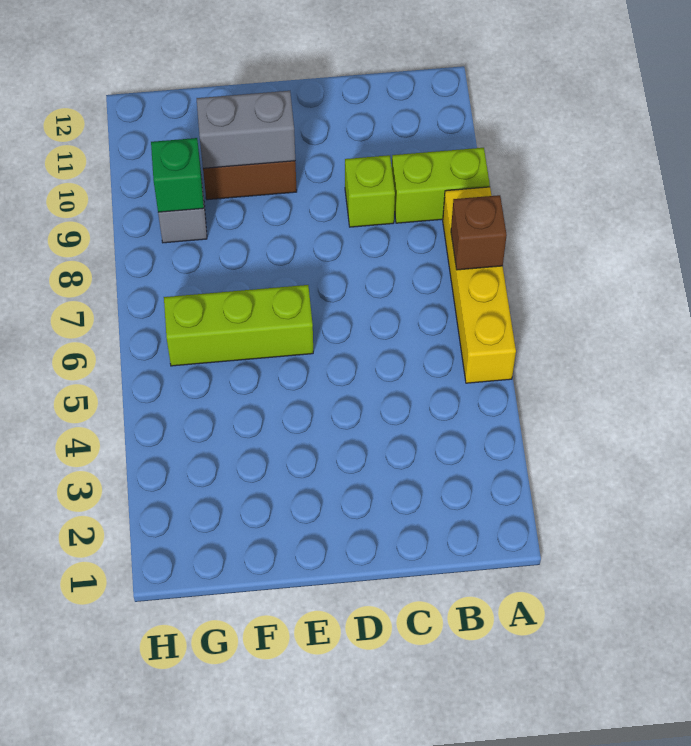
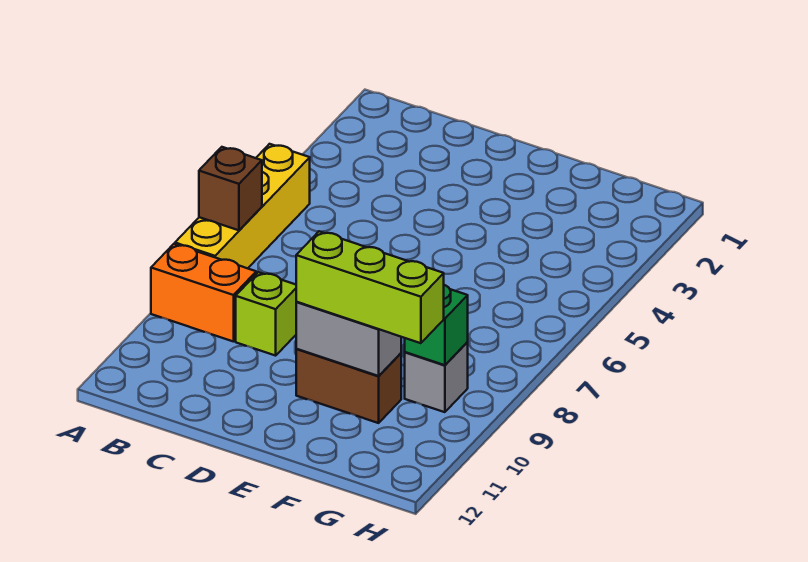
lime 1x2 brick [392,148,490,223] -> orange 1x2 brick [151,244,256,342]
lime 1x3 brick [164,285,313,366] -> lime 1x3 brick moved to [296,231,444,343]

